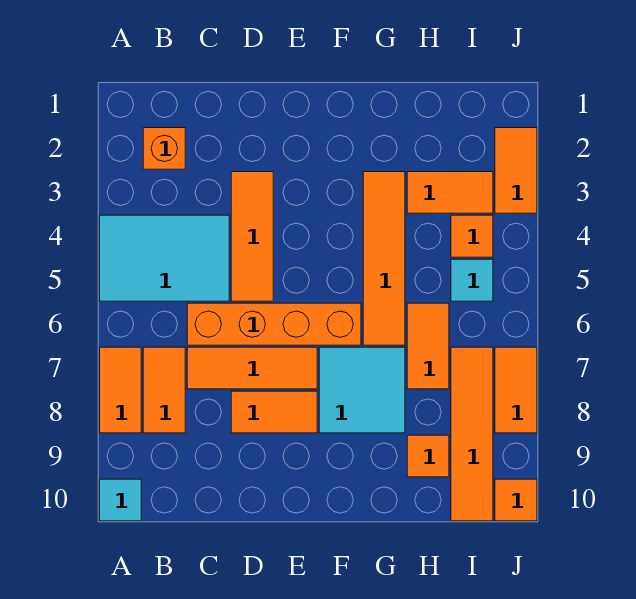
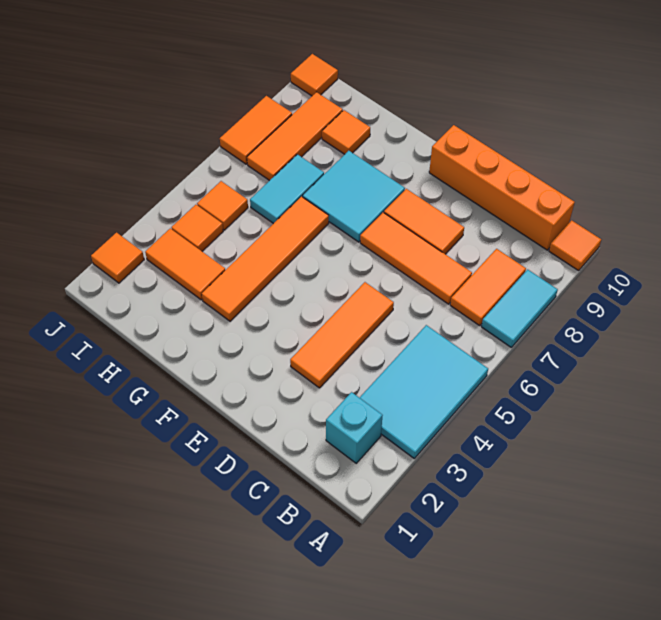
cyan 2x3 tile [100,215,229,301] -> cyan 2x3 tile turned to [360,325,488,458]
orange 1x2 tile [100,347,141,433] -> cyan 1x2 tile [481,269,558,347]
cyan 1x1 tile [100,479,141,521] -> orange 1x1 tile [549,220,601,271]
orange 1x1 brick [143,128,185,169] -> cyan 1x1 brick [326,392,383,463]
orange 1x4 brick [187,303,361,345] -> orange 1x4 brick moved to [429,125,575,250]
orange 1x2 tile [407,303,449,389] -> cyan 1x2 tile [250,154,324,224]
cyan 1x1 tile [451,259,493,301] -> orange 1x1 tile [197,181,248,230]
orange 1x4 tile [451,347,493,521] -> orange 1x3 tile [247,92,343,181]
orange 1x2 tile [495,128,537,213] -> orange 1x1 tile [91,233,144,283]

